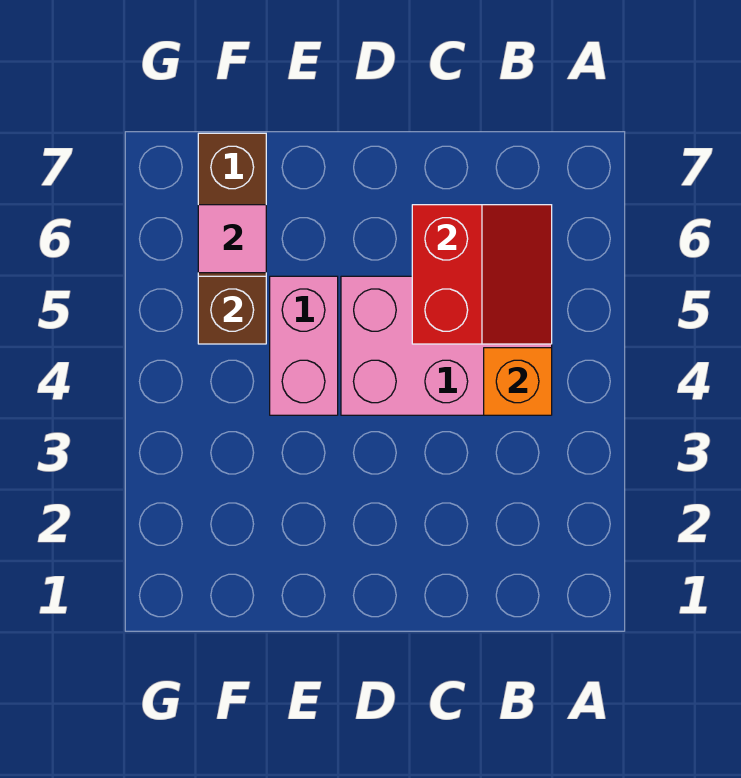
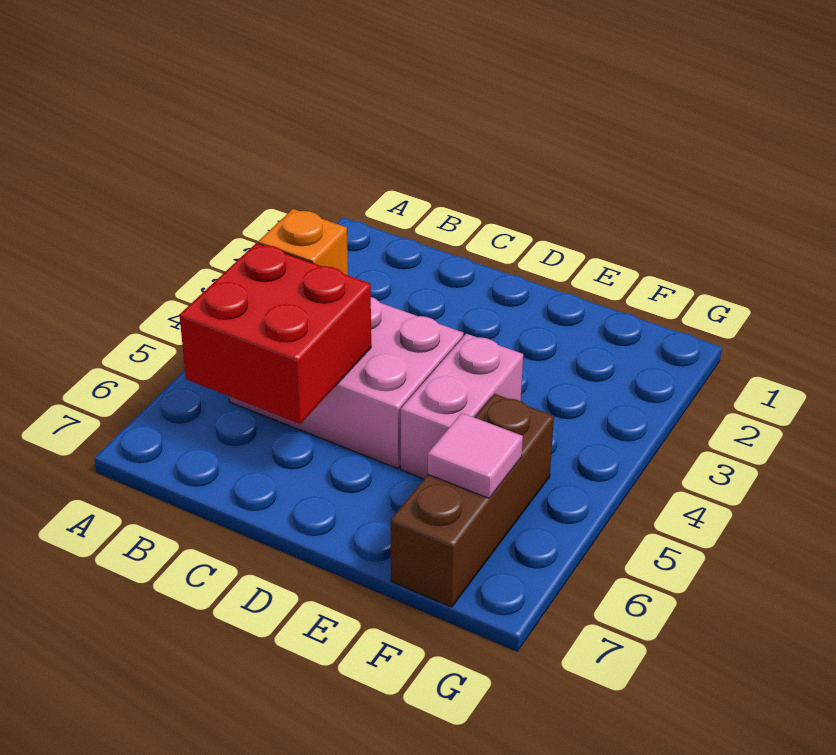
red 2x2 slope [412,205,552,344] -> red 2x2 brick [180,243,371,424]
brown 1x1 brick [198,276,266,344] -> none

